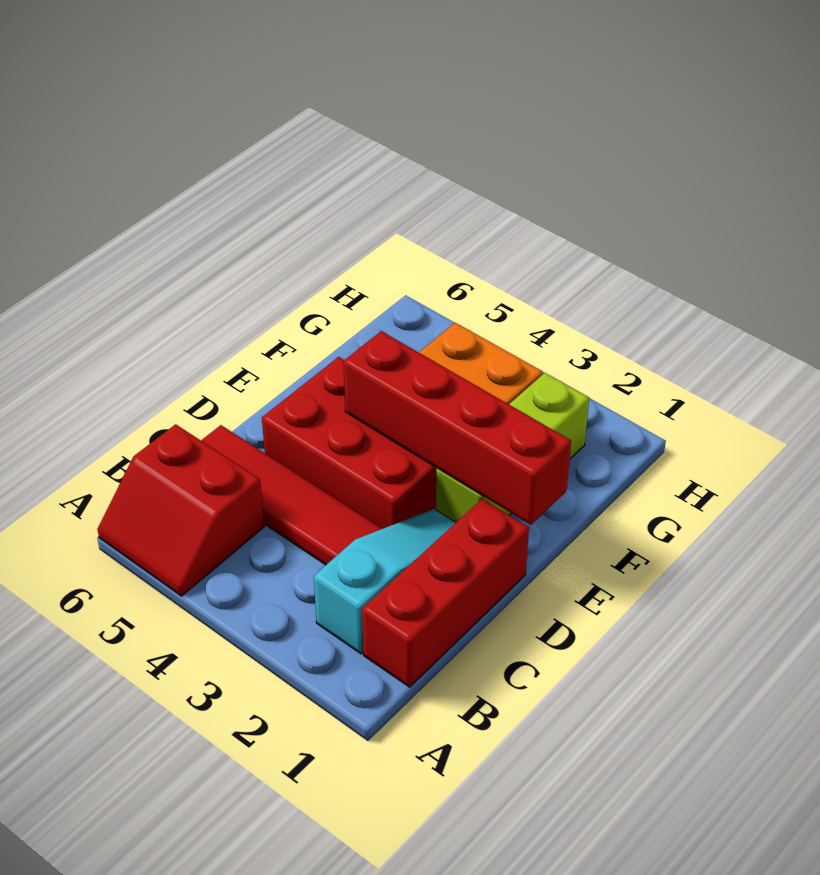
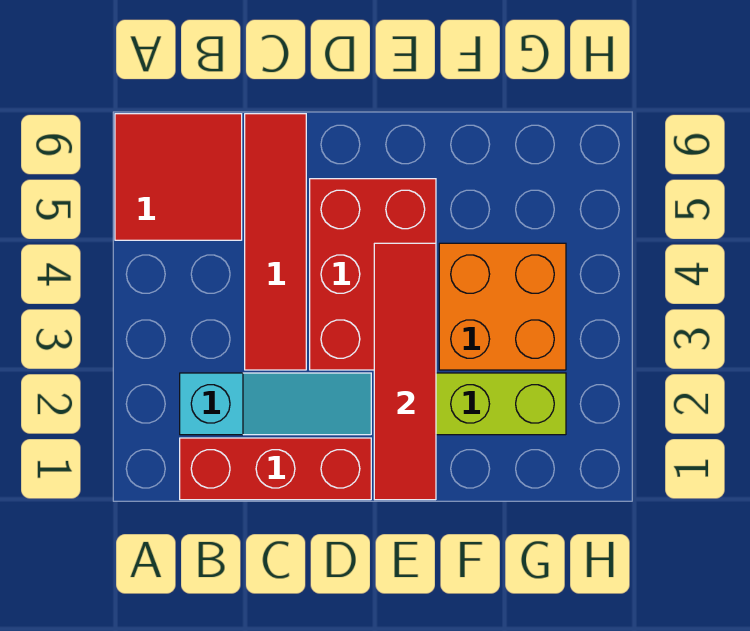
red 2x2 slope [97,424,264,596] -> red 2x2 tile [115,114,242,240]
red 1x4 brick [343,331,571,525] -> red 1x4 tile [374,243,436,500]

